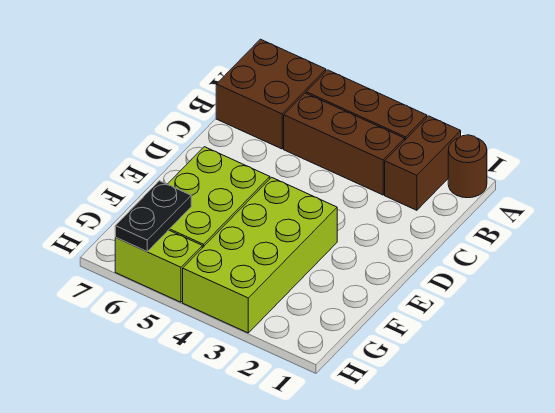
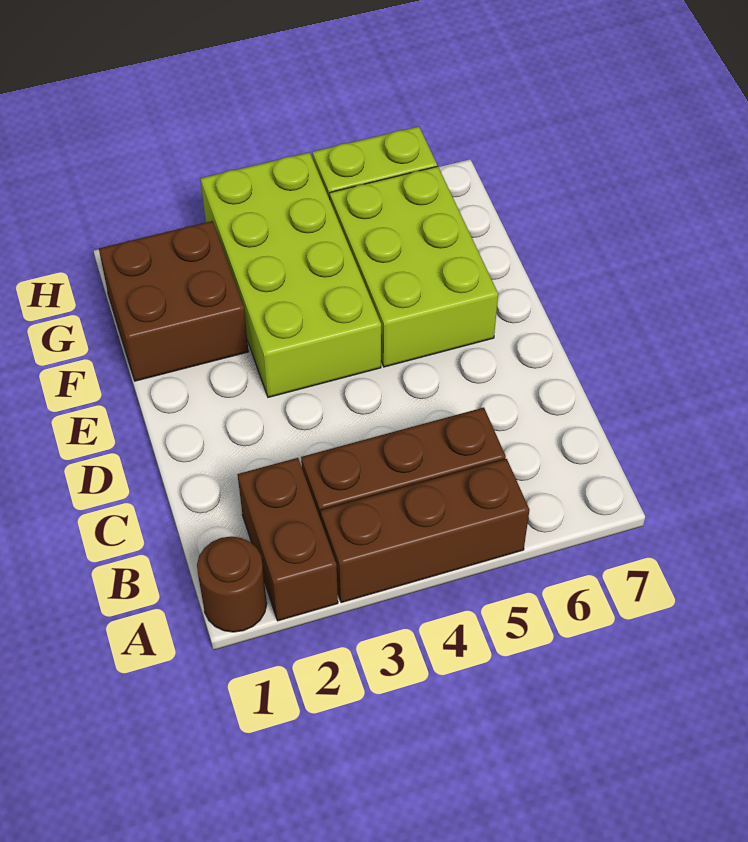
brown 2x2 brick [216,39,326,149] -> brown 2x2 brick moved to [99,221,249,381]
black 1x2 plate [115,181,191,251] -> none

